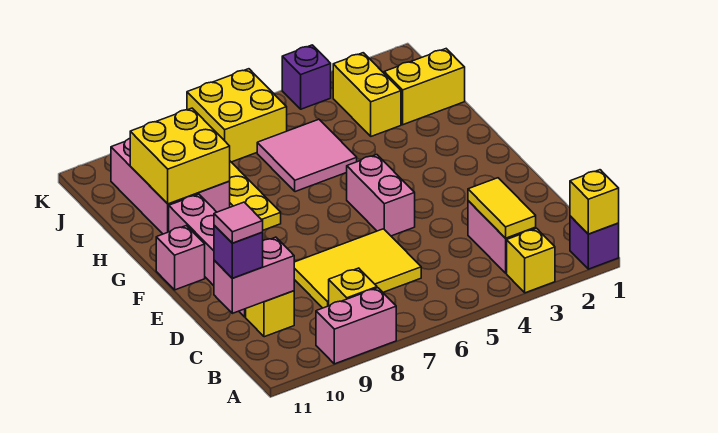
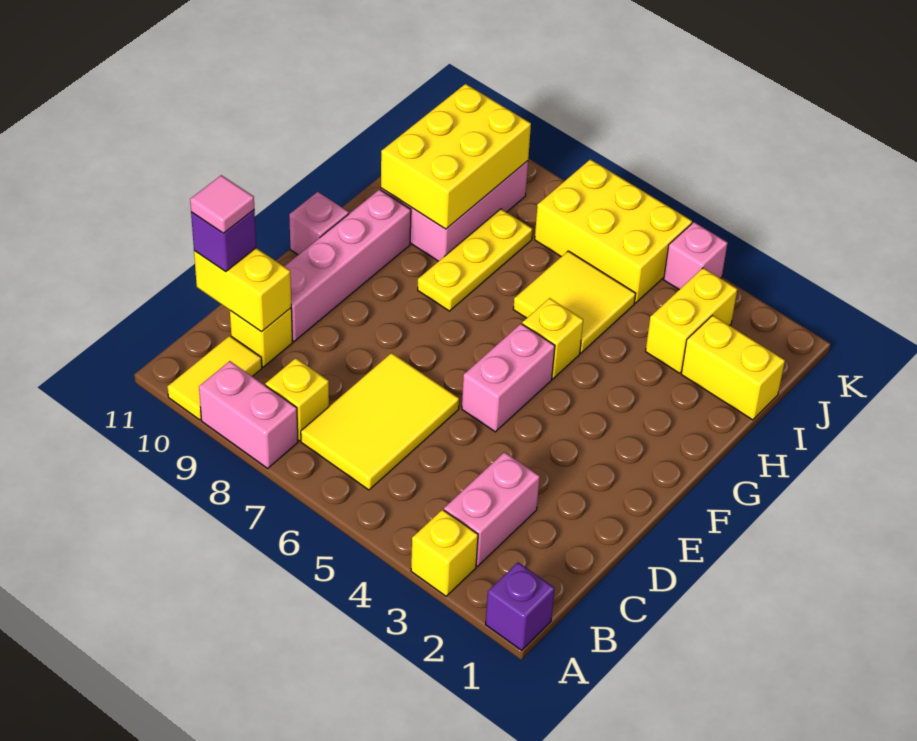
yellow 1x1 brick [570,170,619,234] -> yellow 1x1 brick moved to [522,298,583,379]
yellow 1x2 tile [468,178,536,238] -> yellow 1x2 tile moved to [168,336,262,420]
yellow 2x3 tile [294,229,421,308] -> yellow 2x3 tile turned to [301,353,459,490]
pink 1x2 brick [214,237,294,313] -> yellow 1x2 brick [194,248,291,332]
pink 2x2 tile [257,119,357,192] -> yellow 2x2 tile [513,251,636,353]
yellow 2x2 brick [130,108,230,204] -> yellow 2x3 brick [381,84,531,229]
yellow 2x2 brick [187,69,287,162] -> yellow 2x3 brick [535,159,692,303]
purple 1x1 brick [282,45,331,109] -> pink 1x1 brick [664,222,727,290]

